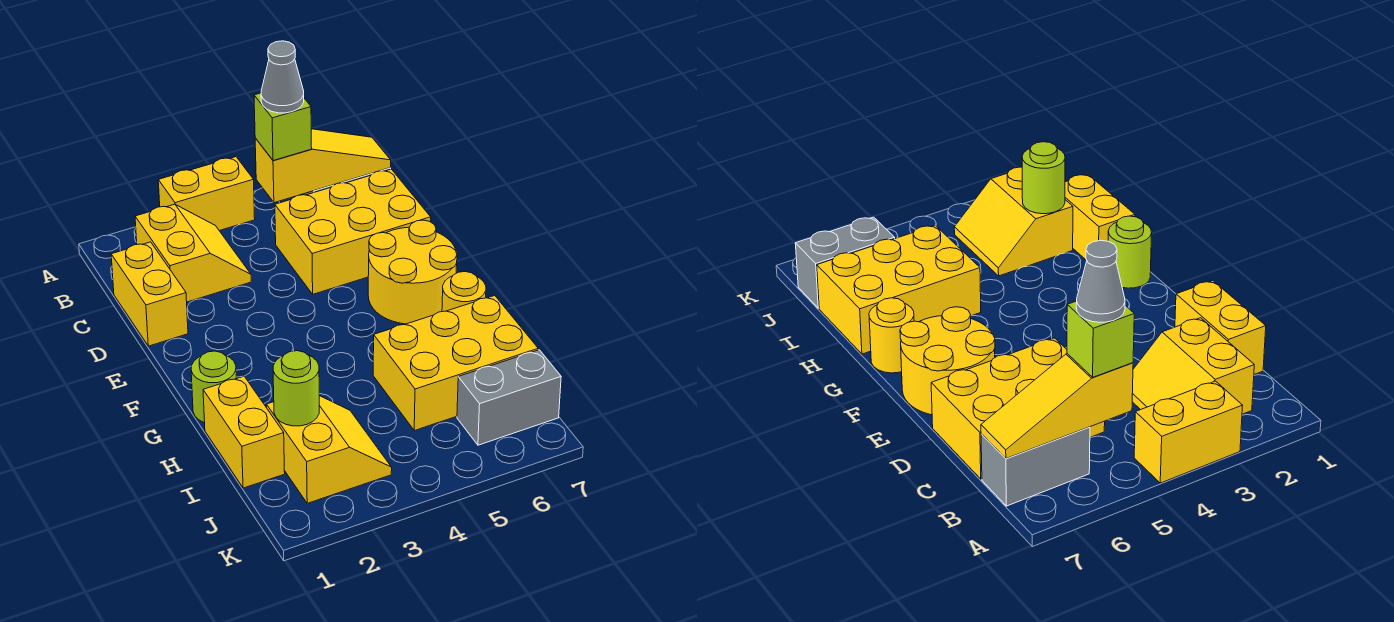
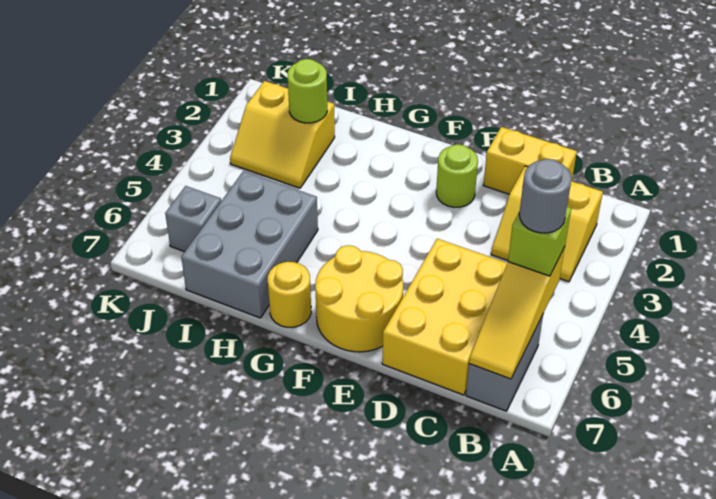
yellow 1x2 brick [158,157,255,231] -> none
grey 1x1 cone [261,41,304,113] -> grey 1x1 round brick [519,159,571,233]
lime 1x1 round brick [191,351,236,423] -> lime 1x1 round brick moved to [436,144,478,207]
yellow 1x2 brick [203,376,285,488] -> none
yellow 2x3 brick [373,296,538,431] -> grey 2x3 brick [181,171,318,318]
grey 1x2 brick [457,350,561,445] -> grey 1x1 brick [165,186,221,252]

